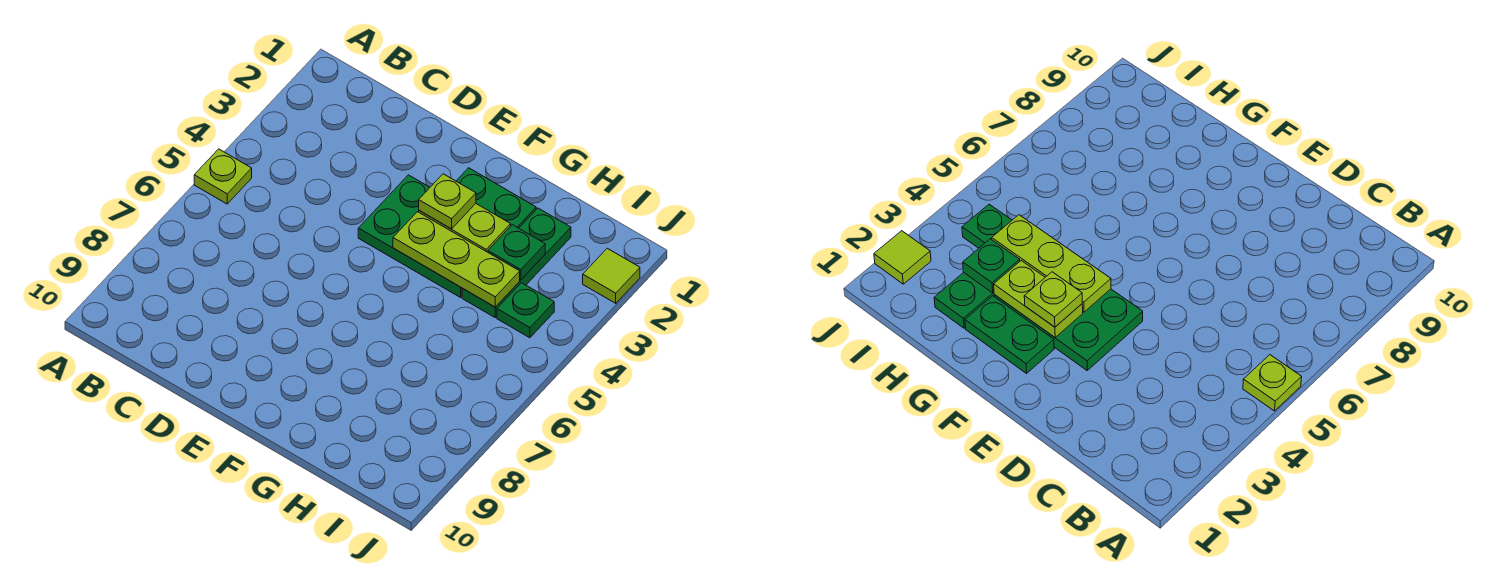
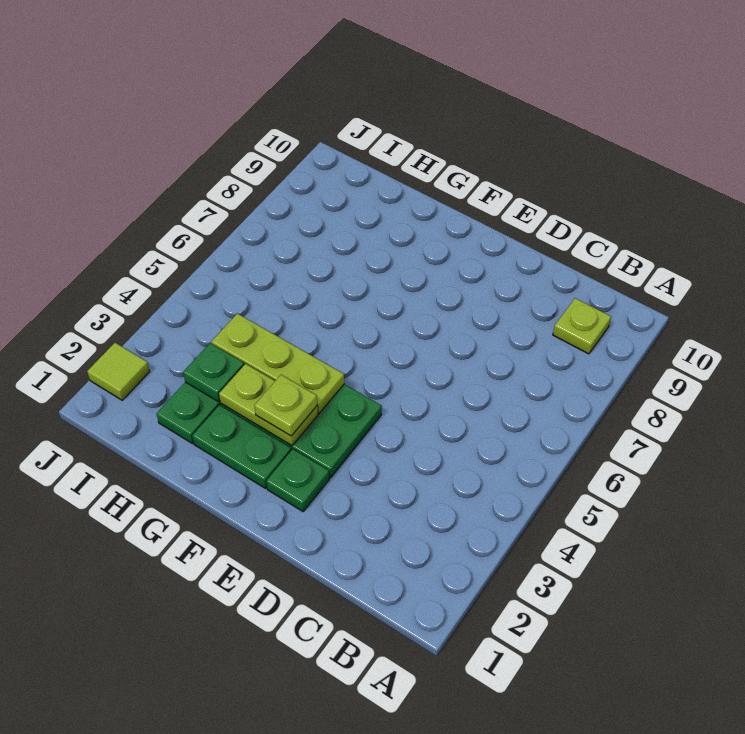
lime 1x1 plate [194,149,252,204] -> lime 1x1 plate moved to [553,298,611,354]
green 1x1 plate [497,283,554,338] -> green 1x1 plate moved to [266,449,329,511]

